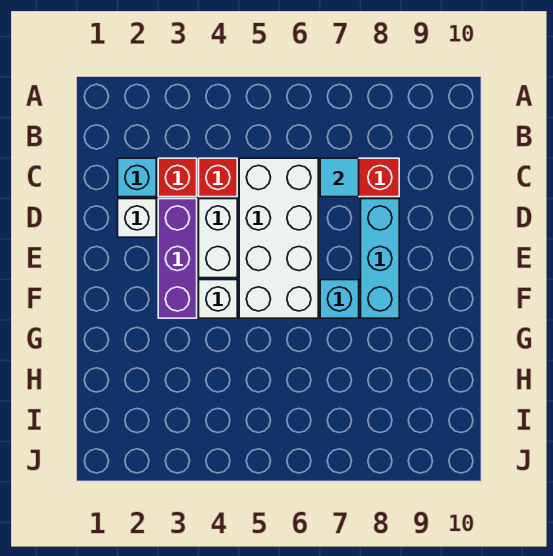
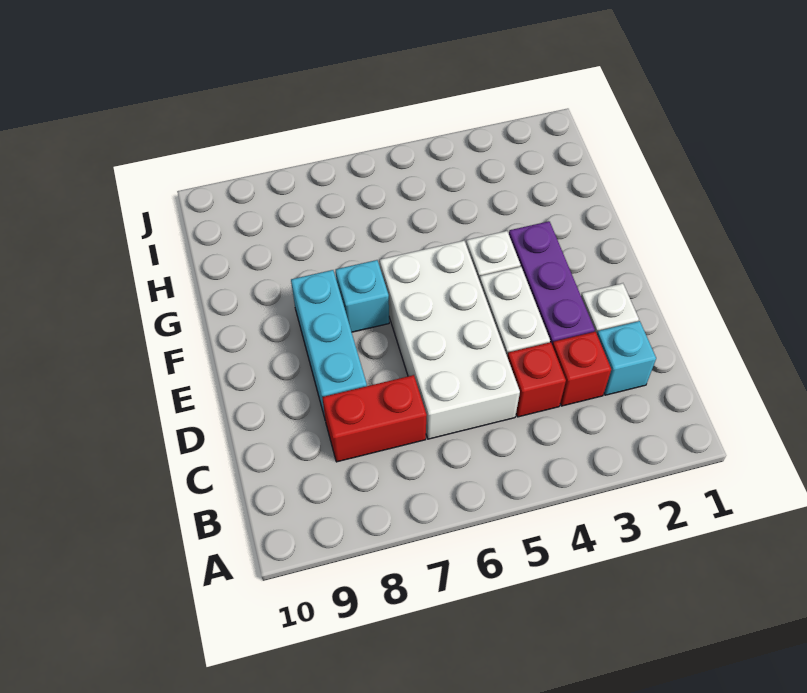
cyan 1x1 tile [320,158,359,197] -> none

